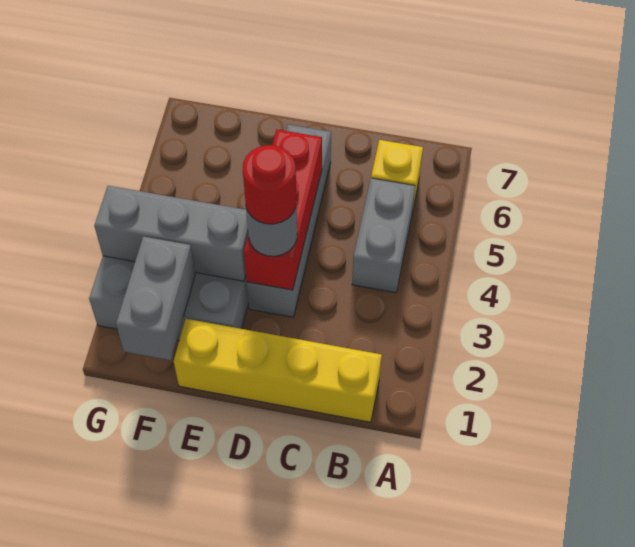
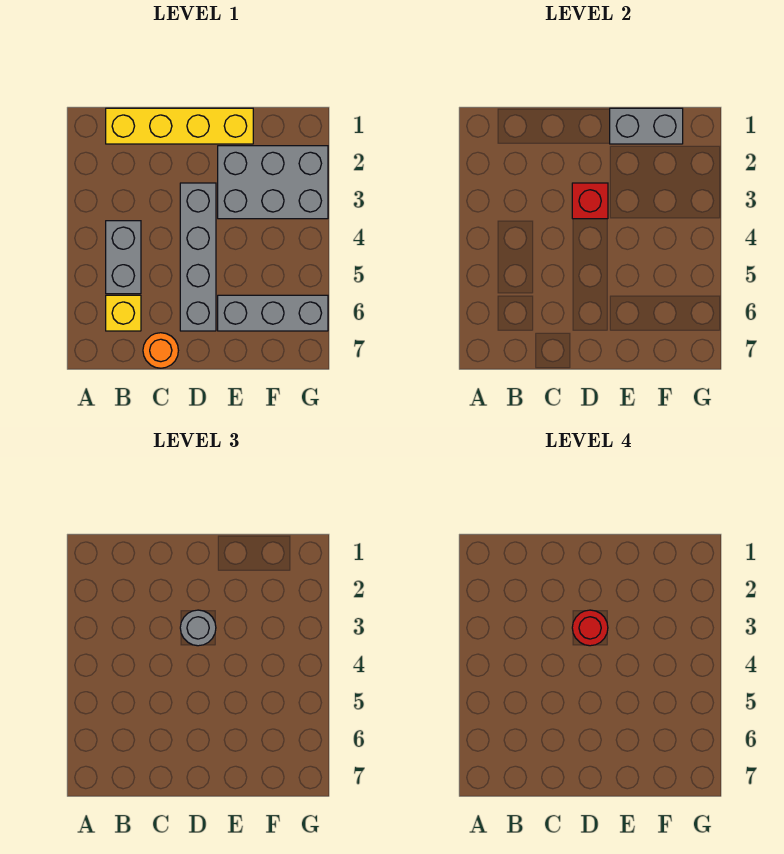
none -> orange 1x1 round brick [143,333,178,368]
red 1x3 brick [244,130,322,290] -> red 1x1 brick [572,183,608,219]
grey 1x3 brick [94,186,248,281] -> grey 1x3 brick moved to [218,295,328,331]
grey 1x2 brick [116,237,195,360] -> grey 1x2 brick turned to [610,108,683,144]

